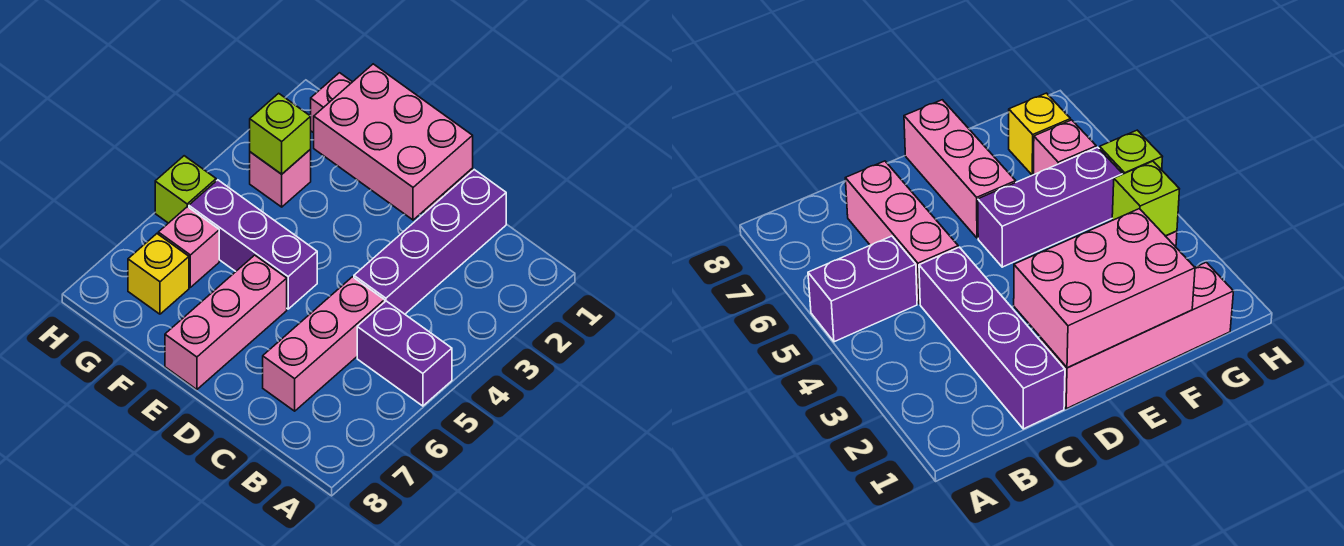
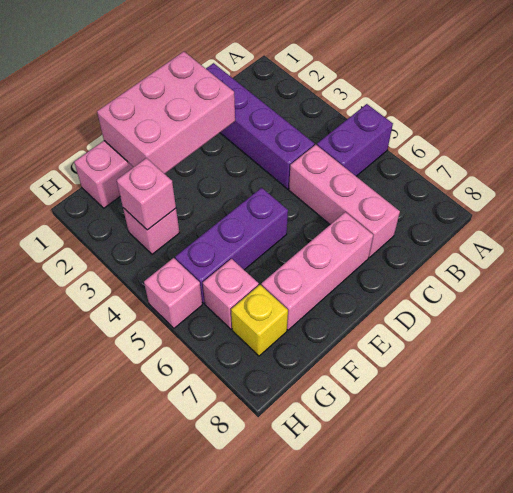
pink 1x3 brick [165,255,287,389] -> pink 1x3 brick turned to [261,212,373,330]
lime 1x1 brick [250,93,311,174] -> pink 1x1 brick [117,158,176,230]
lime 1x1 brick [155,156,216,223] -> pink 1x1 brick [144,258,202,328]

